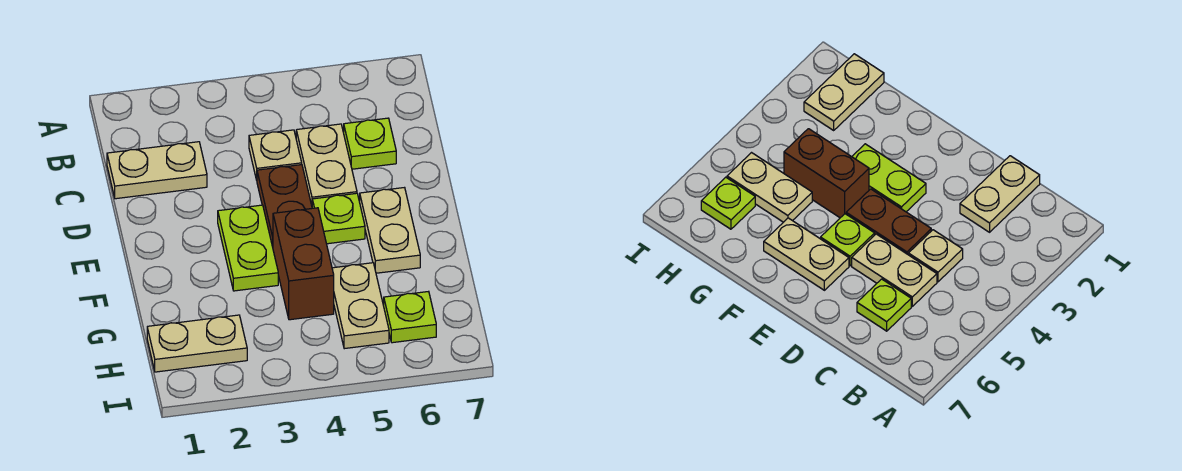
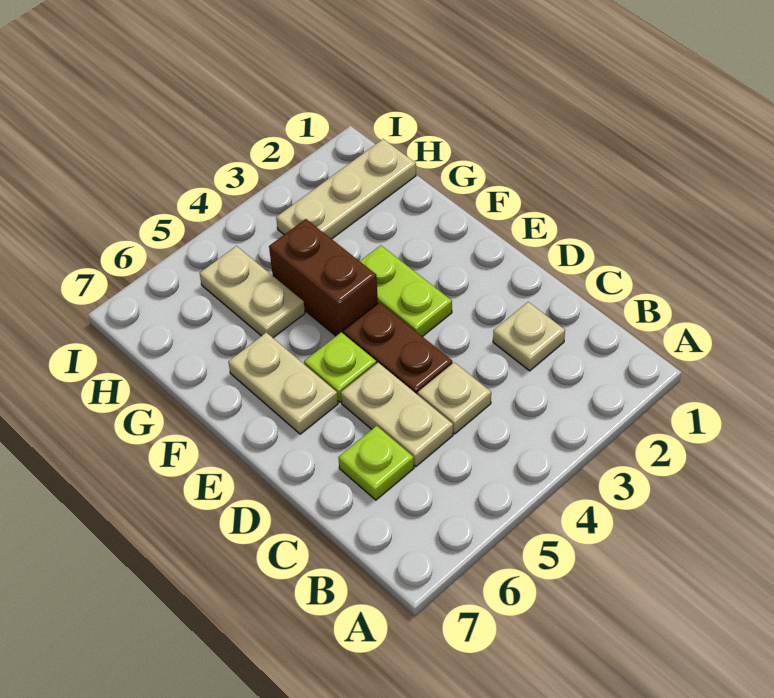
tan 1x2 plate [107,142,207,199] -> tan 1x1 plate [493,302,565,371]
tan 1x2 plate [147,315,247,372] -> tan 1x3 plate [276,139,416,239]
lime 1x1 plate [384,291,436,343] -> none

